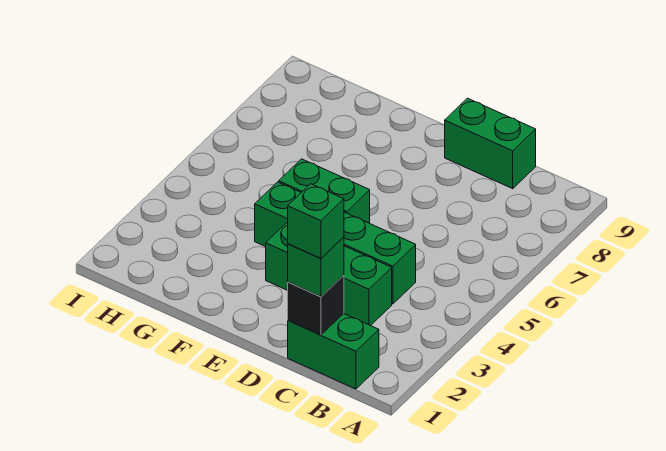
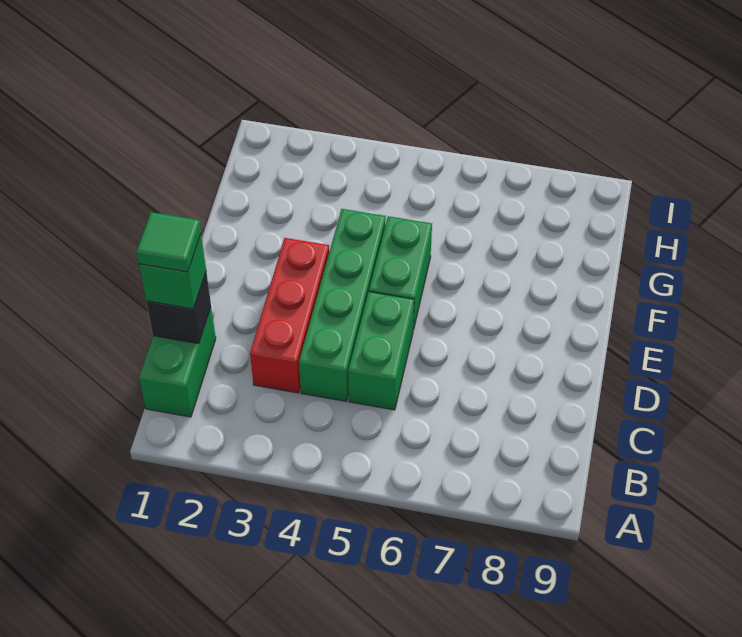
green 1x1 brick [288,184,344,259] -> green 1x1 tile [137,212,201,272]
green 1x3 brick [266,222,392,326] -> red 1x3 brick [250,238,329,393]
green 1x2 brick [445,98,536,189] -> green 1x2 brick moved to [348,292,414,410]

